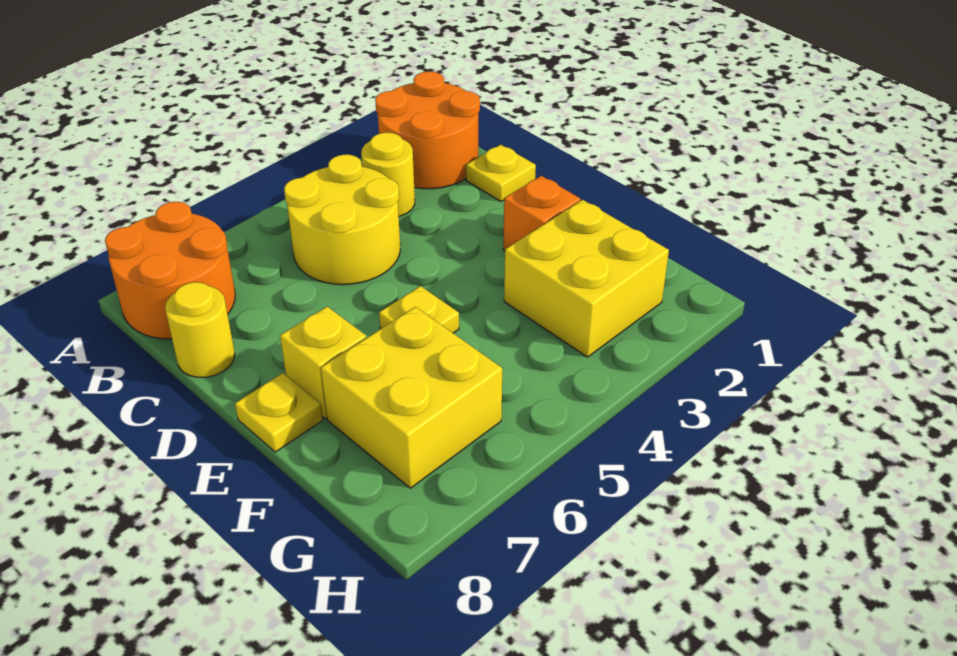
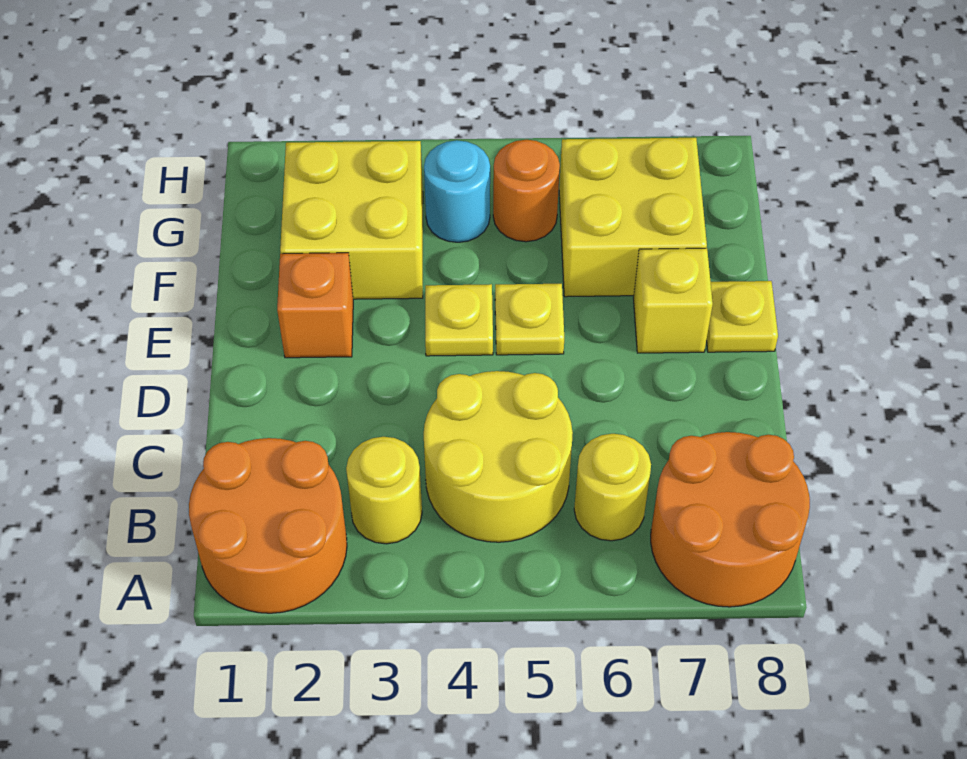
yellow 1x1 plate [466,145,536,202] -> yellow 1x1 plate moved to [425,284,493,356]
yellow 1x1 round brick [165,282,235,377] -> yellow 1x1 round brick moved to [574,434,651,541]
none -> cyan 1x1 round brick [424,140,490,242]
none -> orange 1x1 round brick [493,140,560,242]

